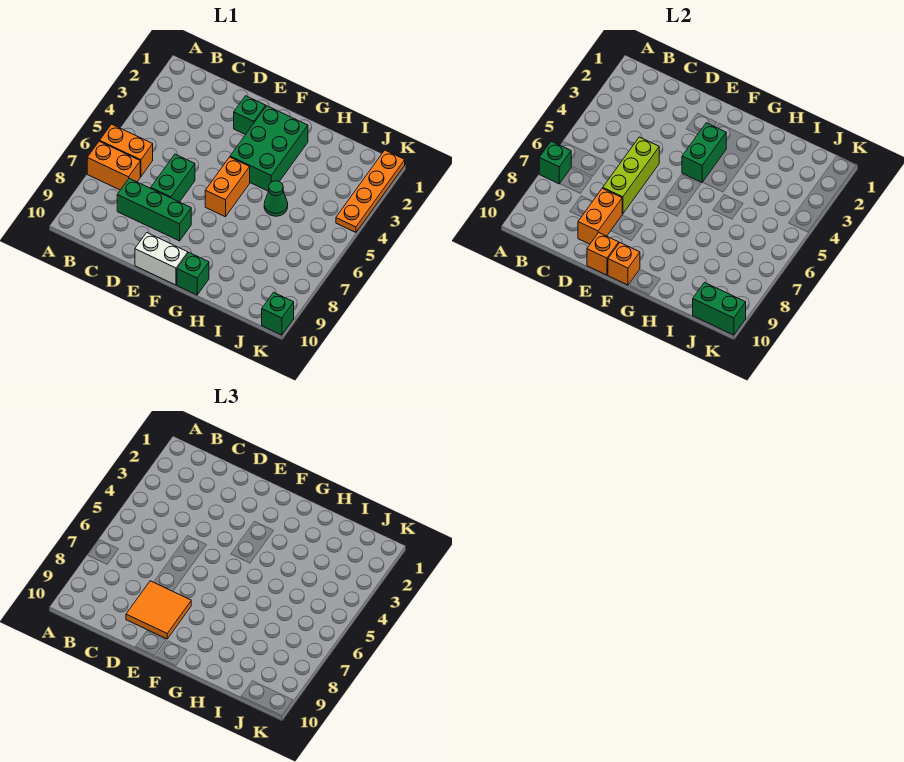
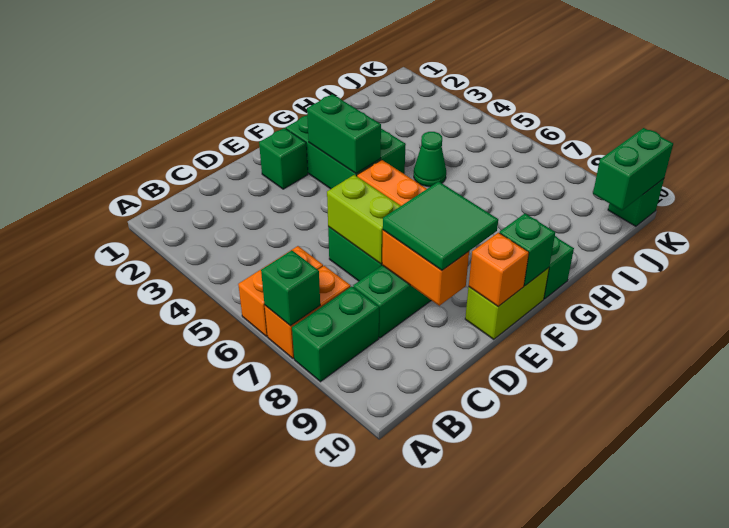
none -> green 1x2 brick [292,286,379,382]
lime 1x3 brick [603,137,659,214] -> lime 1x2 brick [327,175,401,264]
orange 2x2 tile [126,581,191,639] -> green 2x2 tile [383,181,498,270]
white 1x2 brick [135,233,188,285] -> lime 1x2 brick [465,268,549,339]
orange 1x1 brick [608,243,640,285] -> green 1x1 brick [500,214,555,286]
orange 1x4 plate [336,150,405,232] -> none

